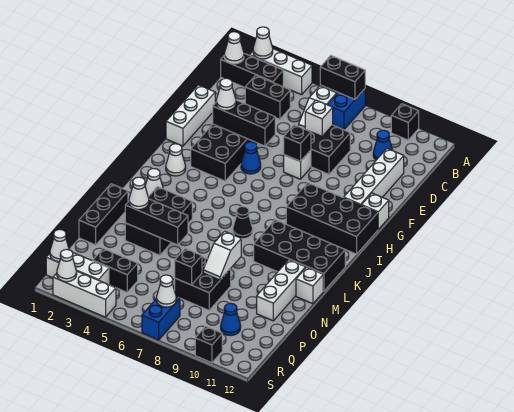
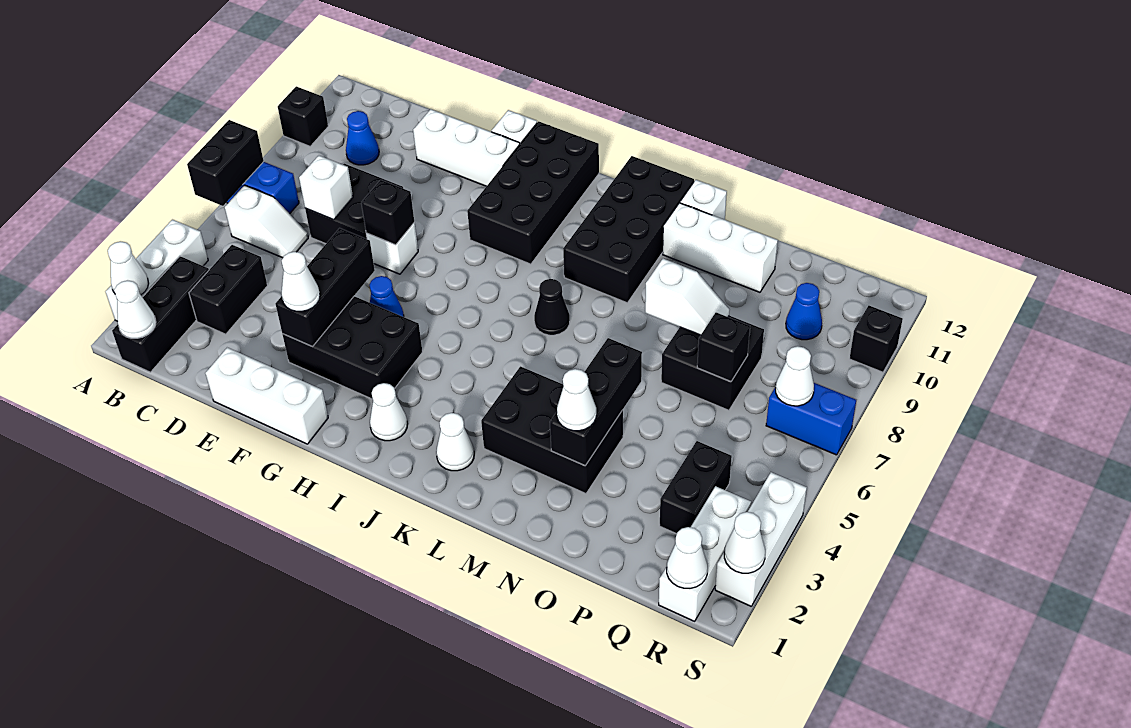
white 1x4 brick [344,149,404,205] -> white 1x3 brick [413,109,520,186]
black 1x3 brick [79,184,128,245] -> none

